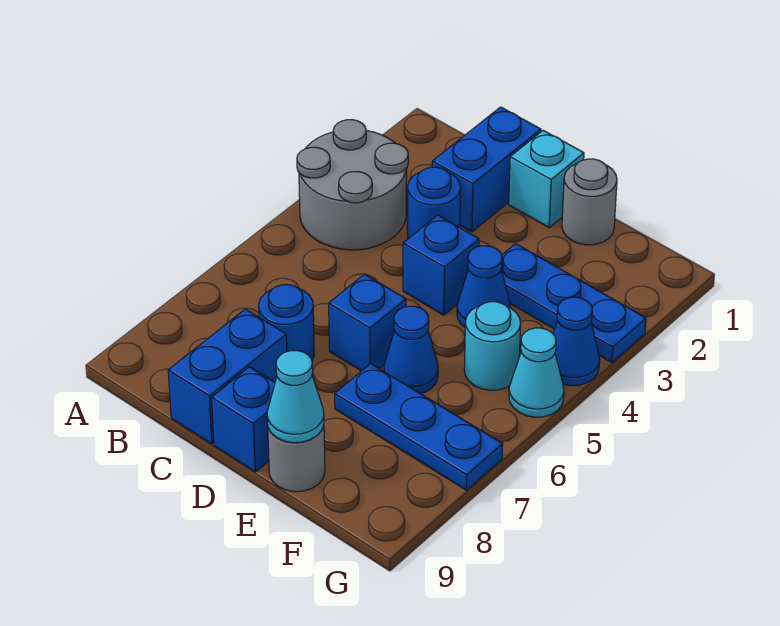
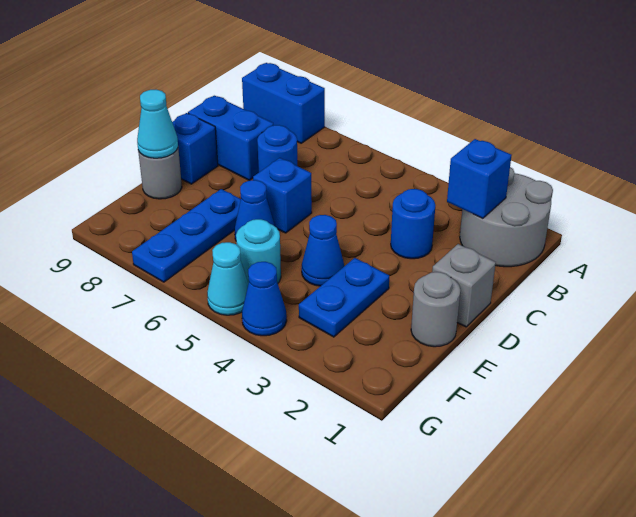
grey 2x2 round brick [297,120,408,250] -> grey 2x2 round brick moved to [460,167,553,267]
blue 1x2 brick [432,107,541,232] -> blue 1x2 brick moved to [242,63,325,143]
cyan 1x1 brick [509,130,584,228] -> grey 1x1 brick [432,244,496,327]
blue 1x1 brick [403,215,479,315] -> blue 1x1 brick moved to [447,139,512,219]
blue 1x3 plate [501,244,646,363] -> blue 1x2 plate [299,258,389,337]

